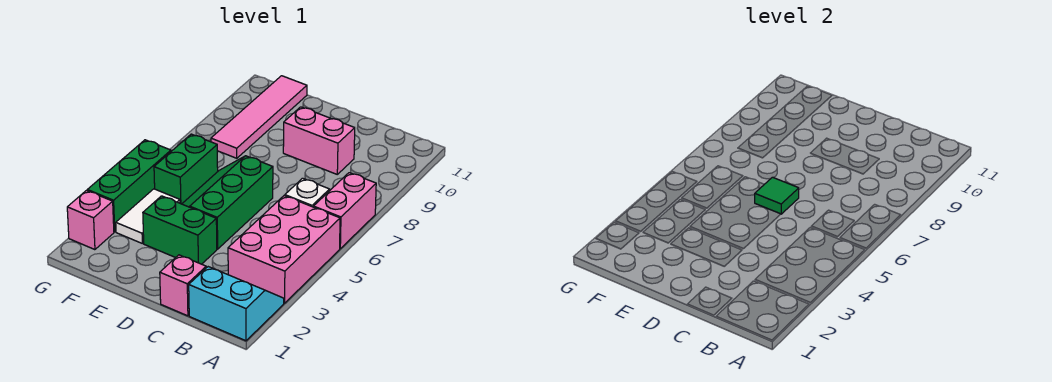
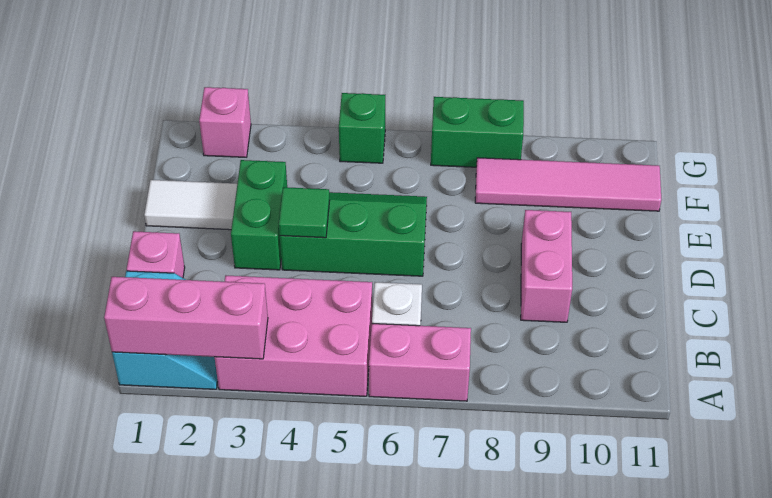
none -> pink 1x3 brick [104,277,268,359]
green 1x1 tile [755,177,799,214] -> green 1x1 tile moved to [279,187,330,238]
white 1x2 tile [116,189,180,243] -> white 1x2 tile moved to [144,180,237,230]
green 1x2 brick [154,134,218,204] -> green 1x2 brick moved to [431,97,524,167]
green 1x3 brick [87,140,171,232] -> green 1x1 brick [339,93,385,163]

